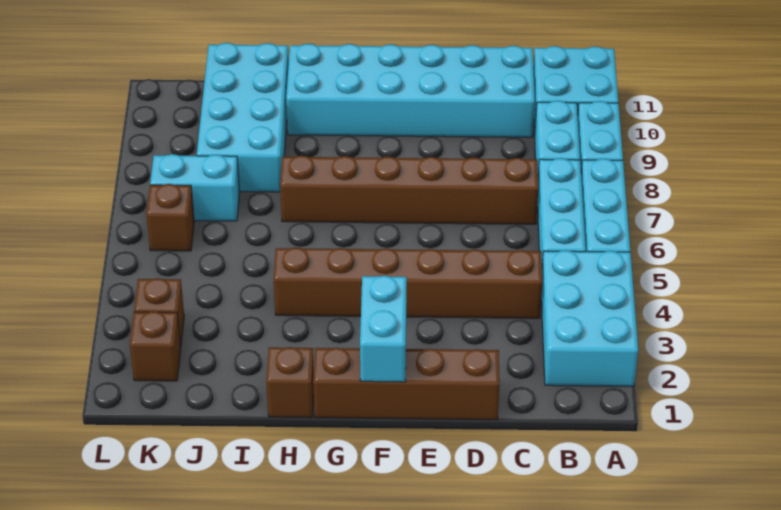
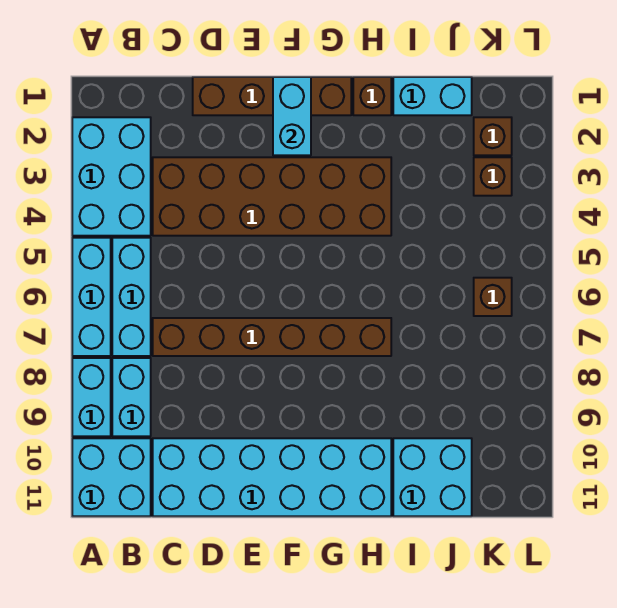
brown 1x6 brick [274,247,542,318] -> brown 2x6 brick [153,157,391,236]
cyan 2x4 brick [197,43,289,192] -> cyan 2x2 brick [393,438,472,516]
cyan 1x2 brick [150,154,240,221] -> cyan 1x2 brick moved to [393,77,472,115]

